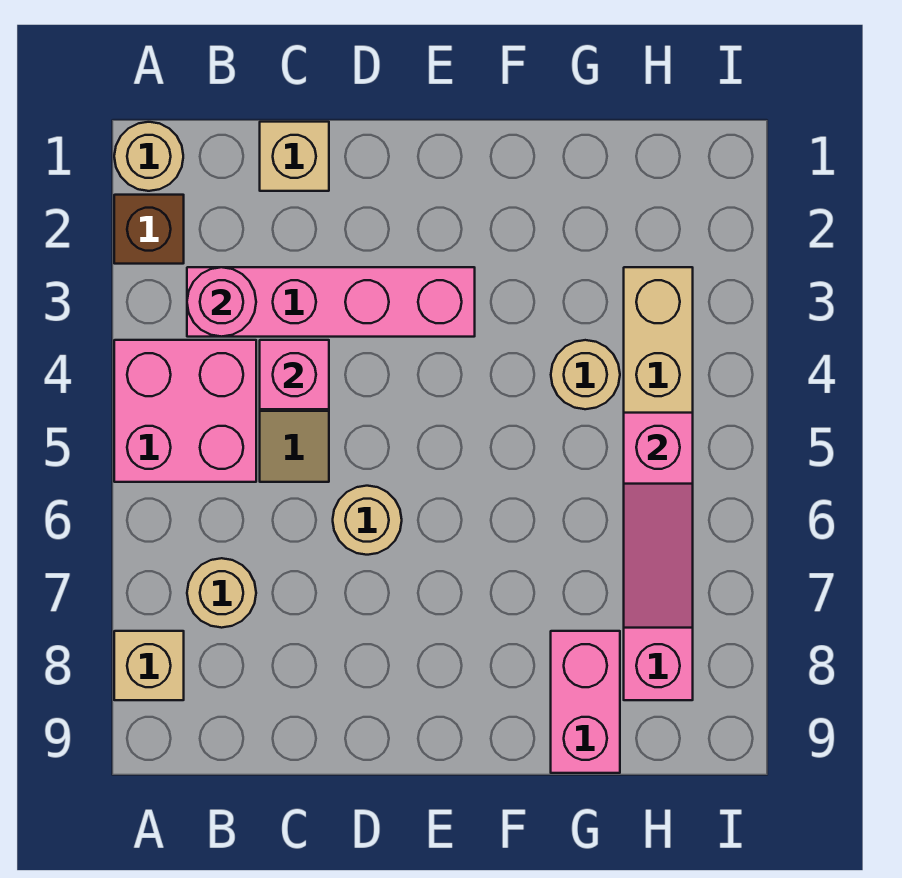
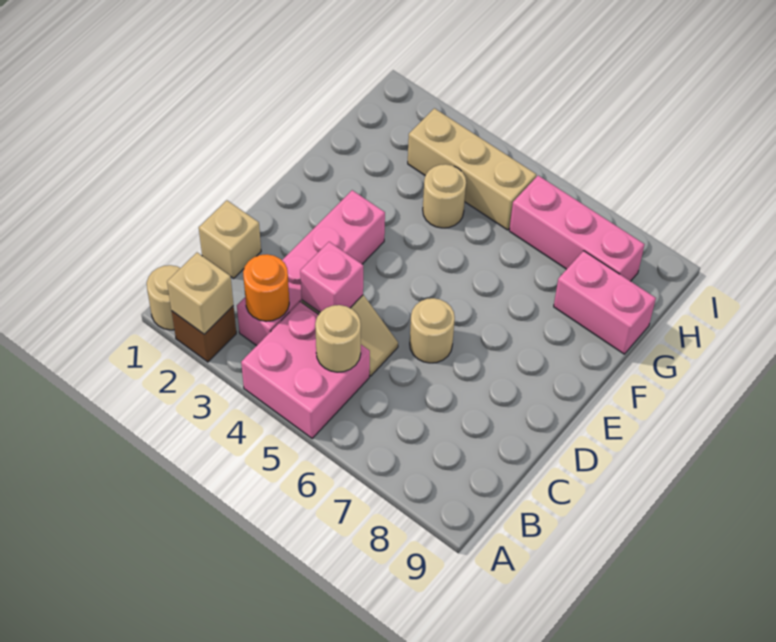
tan 1x1 brick [114,631,184,700] -> tan 1x1 brick moved to [167,253,233,334]
pink 1x1 round brick [187,267,256,337] -> orange 1x1 round brick [243,254,289,321]
tan 1x1 round brick [187,558,256,628] -> tan 1x1 round brick moved to [315,305,361,372]
pink 1x3 slope [624,413,693,628] -> none

